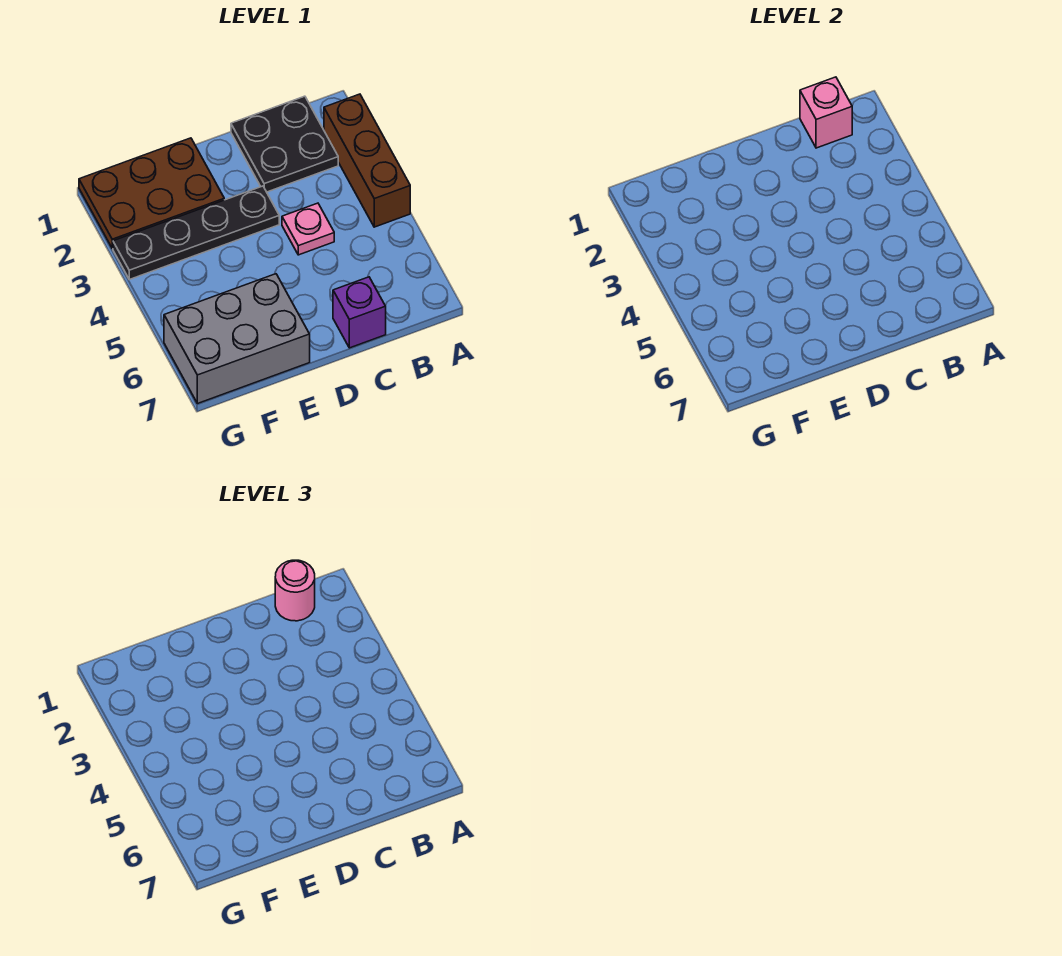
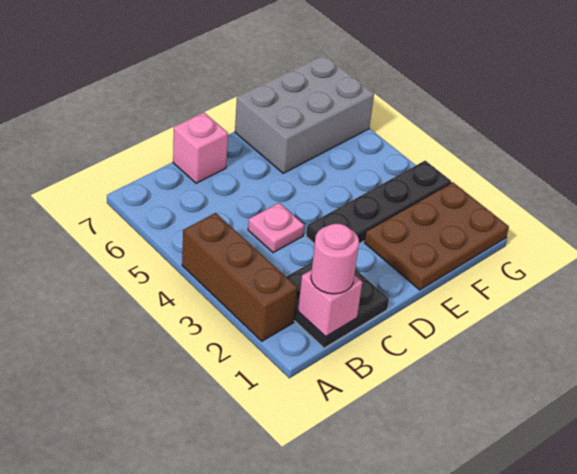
purple 1x1 brick [333,277,386,348] -> pink 1x1 brick [173,113,228,183]

